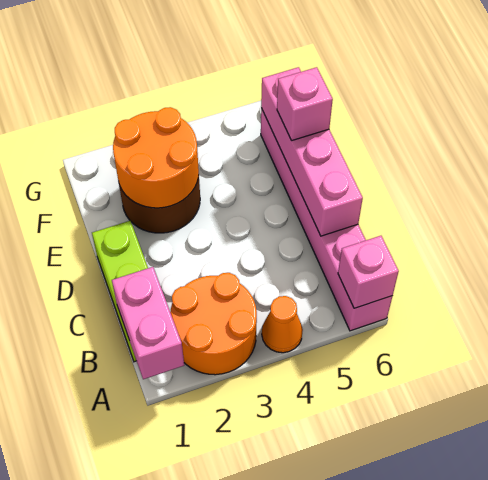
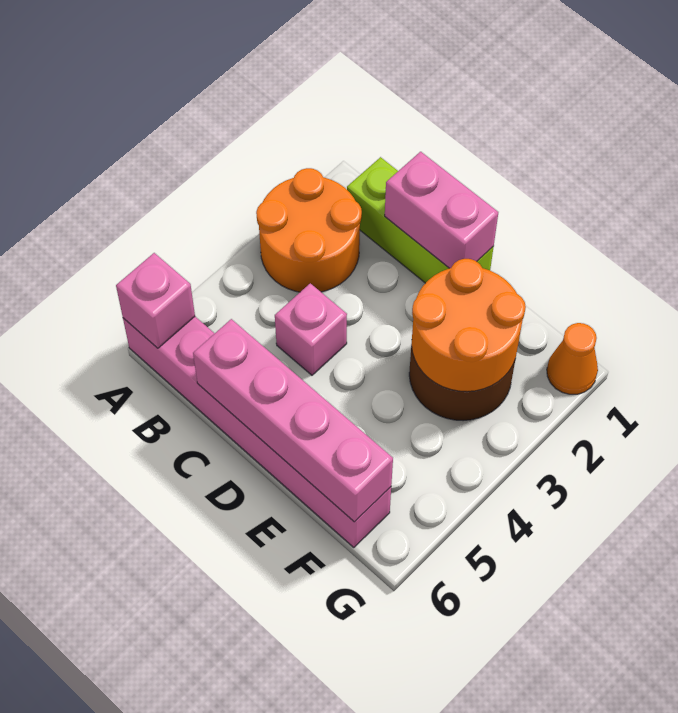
pink 1x2 brick [112,267,184,379] -> pink 1x2 brick moved to [385,152,498,268]
orange 1x1 cone [262,296,303,353] -> orange 1x1 cone moved to [547,323,598,394]
pink 1x1 brick [277,67,333,140] -> pink 1x1 brick moved to [275,283,347,375]

